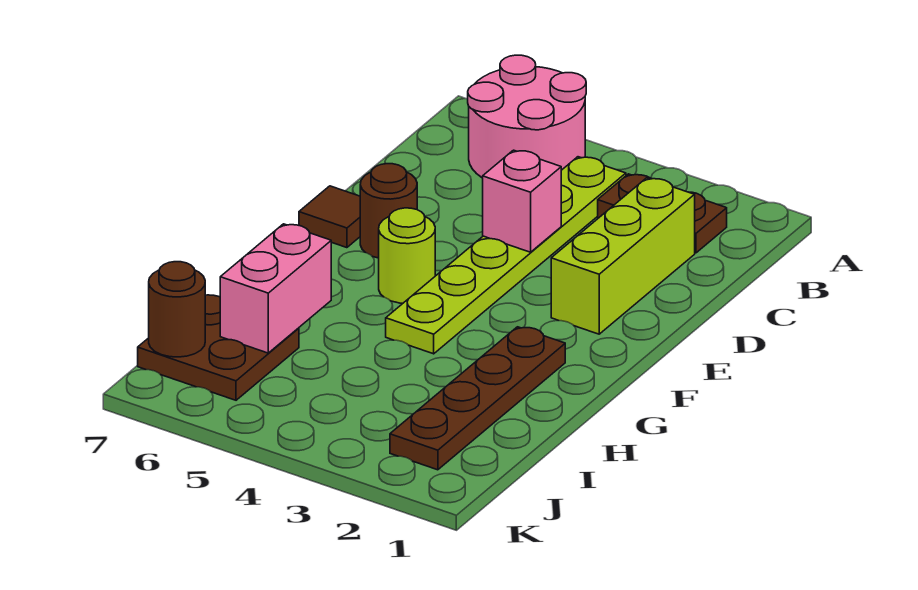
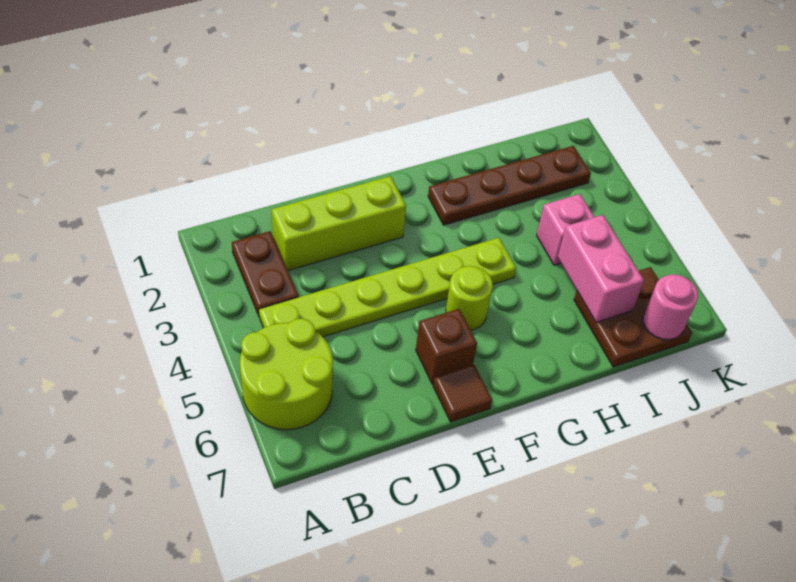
pink 2x2 round brick [468,55,586,178] -> lime 2x2 round brick [240,319,333,430]
pink 1x1 brick [483,150,561,252] -> pink 1x1 brick moved to [537,194,594,265]
brown 1x1 round brick [360,164,417,258] -> brown 1x1 brick [416,309,477,384]
pink 1x2 brick [220,224,331,353] -> pink 1x2 brick turned to [558,215,644,322]
brown 1x1 round brick [149,262,205,357] -> pink 1x1 round brick [643,274,698,340]

